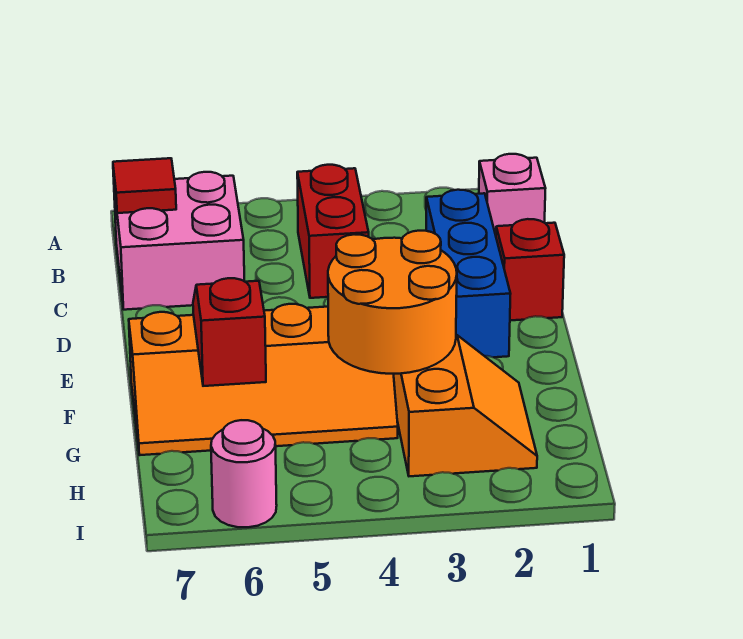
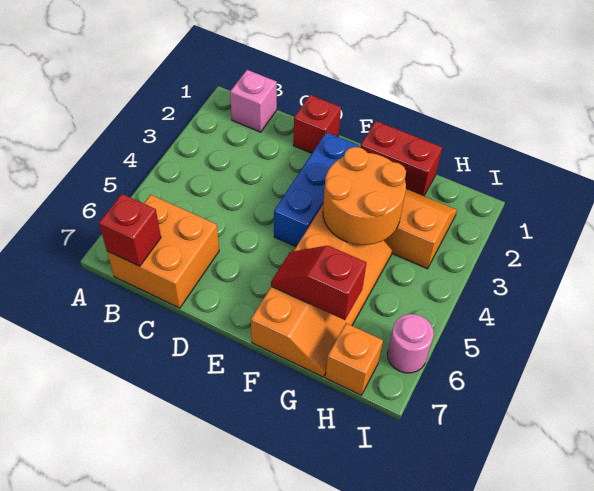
red 1x2 brick [297,165,369,298] -> red 1x2 brick moved to [360,121,442,196]
pink 2x2 brick [114,172,244,310] -> orange 2x2 brick [107,195,219,308]
red 1x1 tile [113,158,176,213] -> red 1x1 brick [99,194,161,266]
blue 1x3 brick [426,190,510,357] -> blue 1x3 brick turned to [274,132,358,247]
none -> orange 1x1 brick [325,323,383,395]

